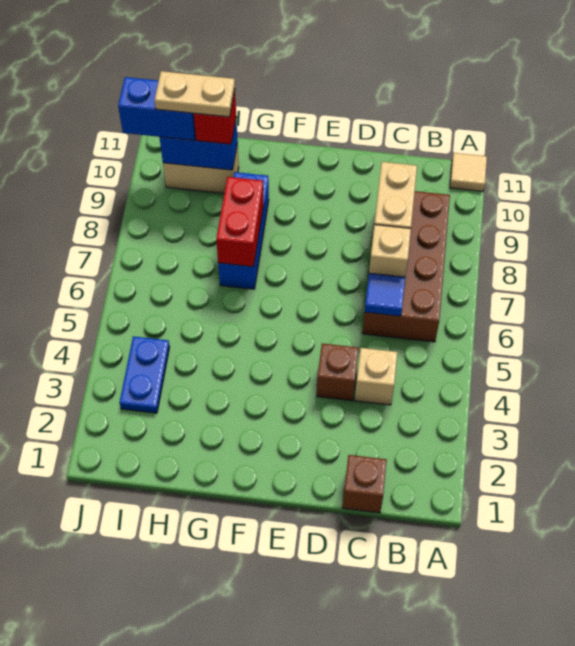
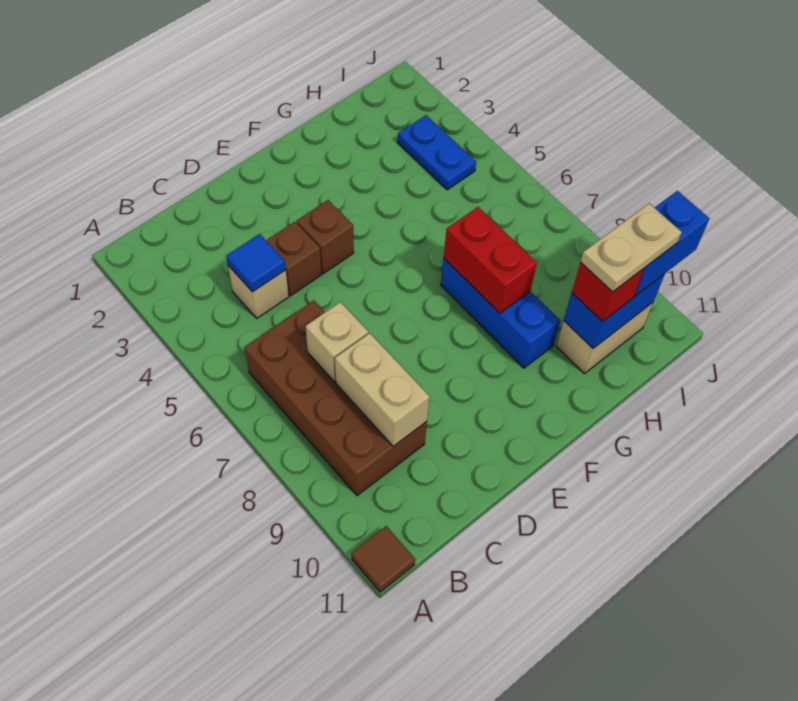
tan 1x1 tile [450,153,487,191] -> brown 1x1 tile [351,526,415,592]
brown 1x1 brick [343,455,387,513] -> brown 1x1 brick moved to [297,200,354,274]
blue 1x1 tile [365,273,405,316] -> blue 1x1 tile moved to [226,234,286,292]

